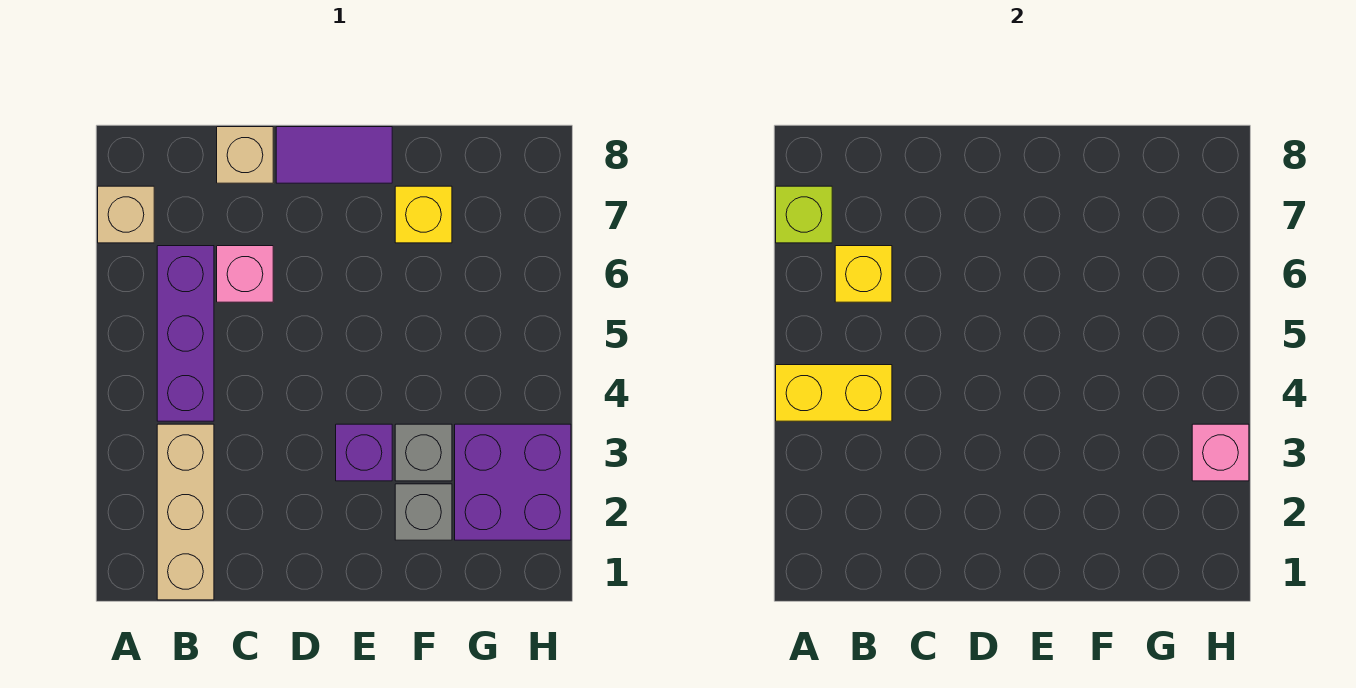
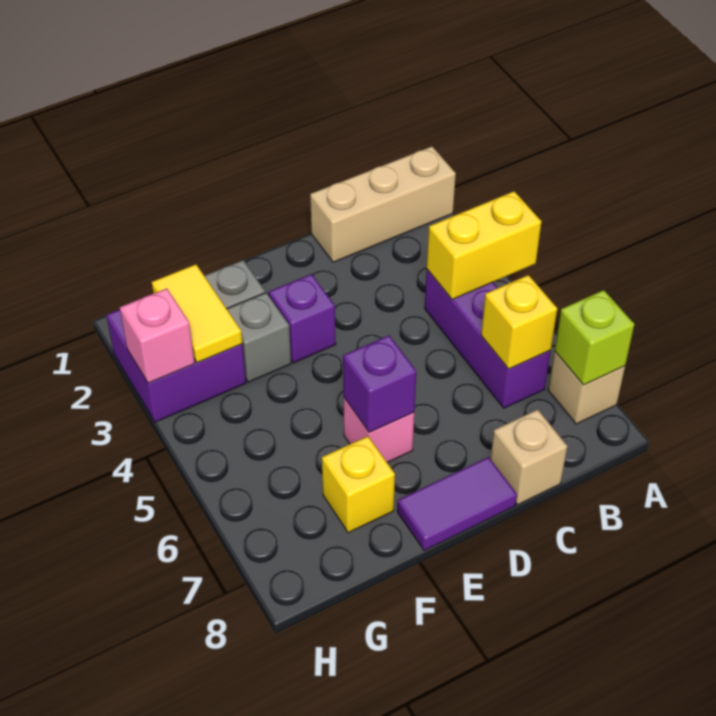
tan 1x3 brick [157,424,214,600] -> tan 1x3 brick turned to [310,146,456,262]
pink 1x1 brick [217,246,273,302] -> pink 1x1 brick moved to [343,397,414,462]
none -> purple 1x1 brick [343,335,417,433]
none -> yellow 1x2 tile [152,264,242,363]

